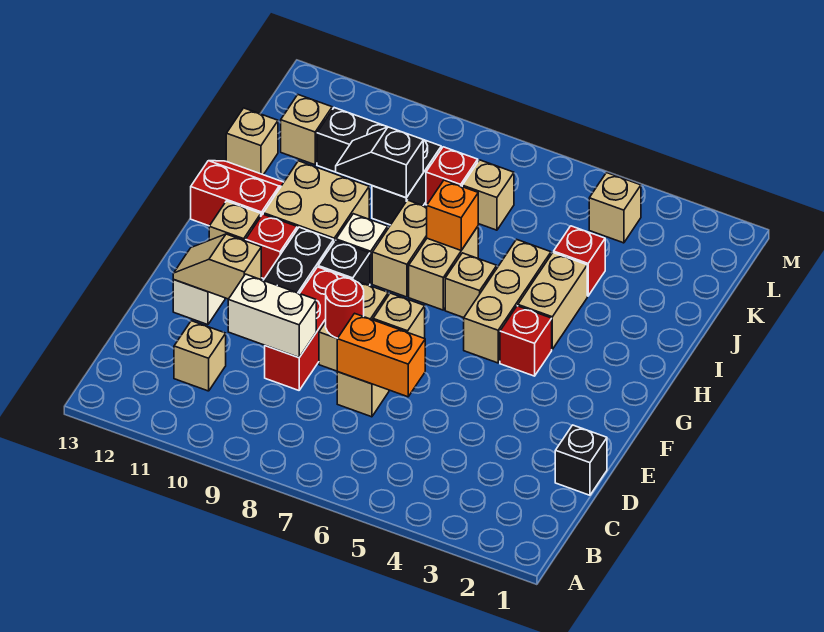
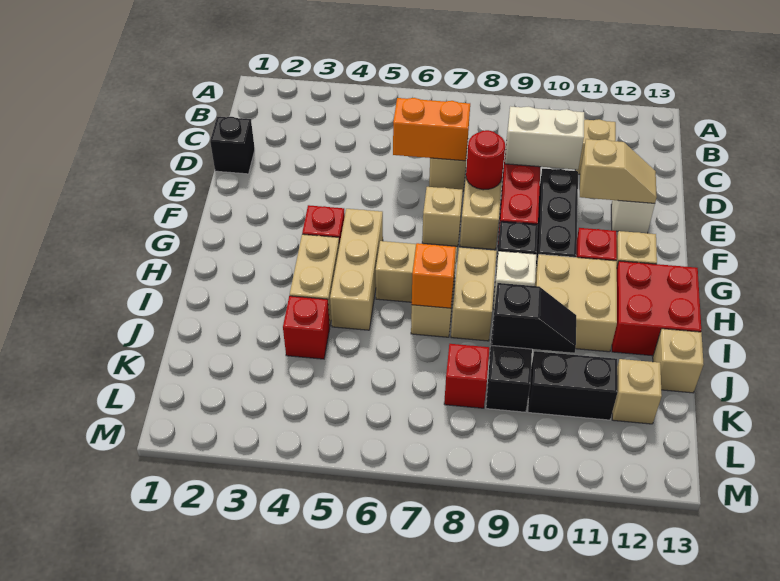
red 2x2 slope [191,161,284,226] -> red 2x2 brick [612,261,701,356]
tan 1x1 brick [462,160,514,230] -> none
tan 1x1 brick [589,173,641,243] -> none

